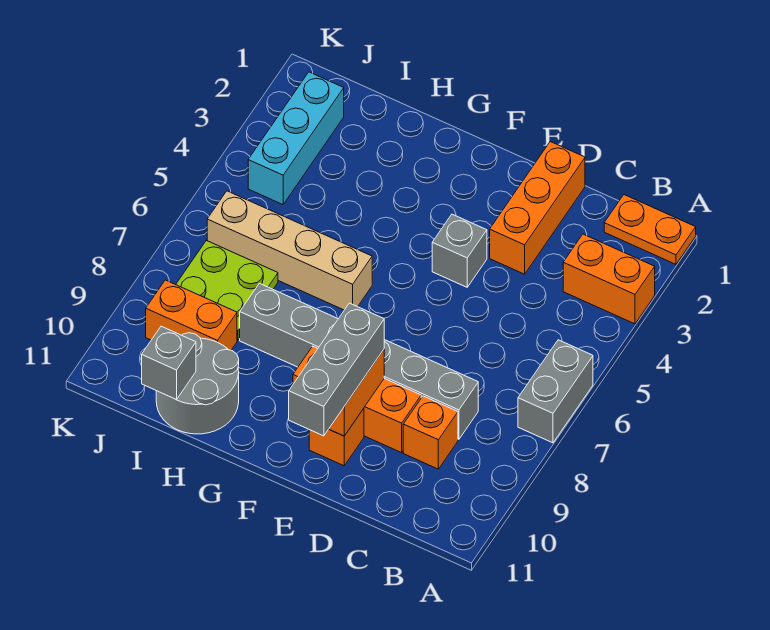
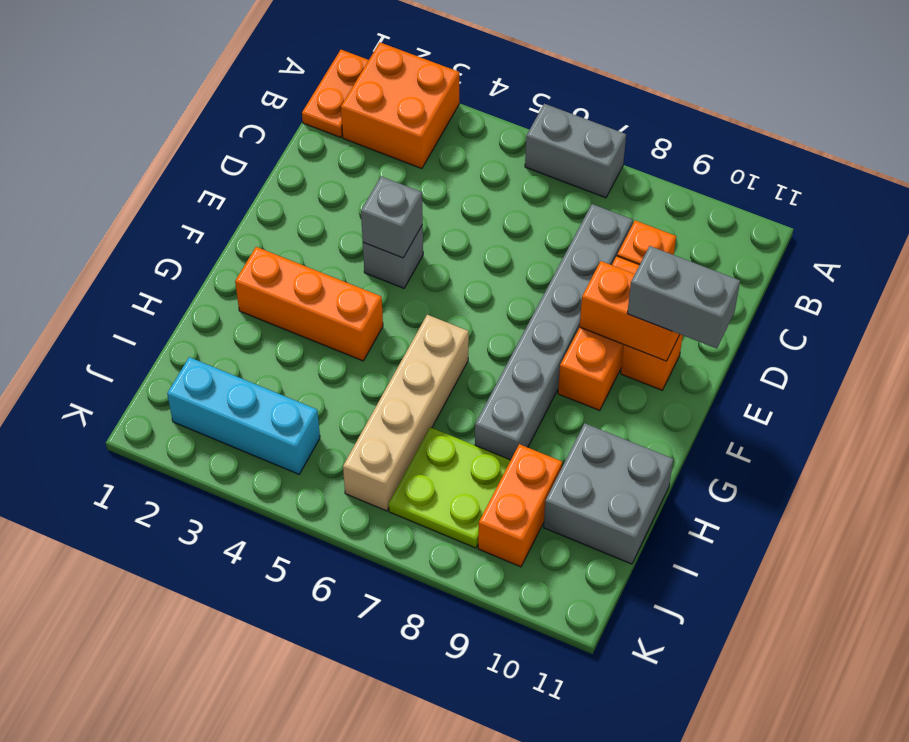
orange 1x2 brick [563,234,655,324] -> orange 2x2 brick [341,42,459,169]
orange 1x3 brick [490,142,585,274] -> orange 1x3 brick moved to [235,247,383,361]
grey 1x3 brick [289,303,384,436] -> grey 1x2 brick [627,246,740,348]
grey 2x2 round brick [156,333,239,434] -> grey 2x2 brick [544,423,673,564]
grey 1x1 brick [142,326,196,400] -> grey 1x1 brick moved to [361,176,423,258]

